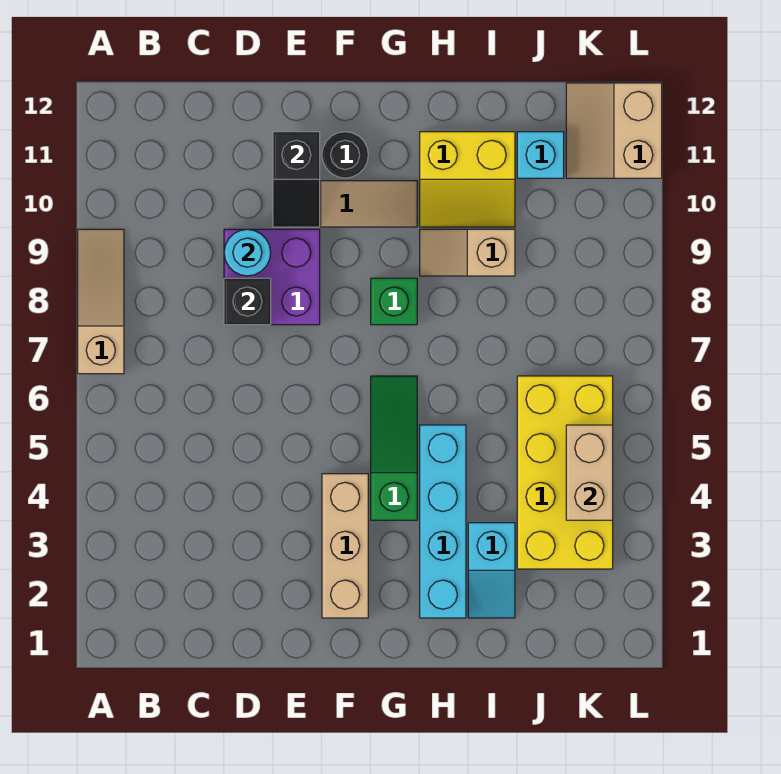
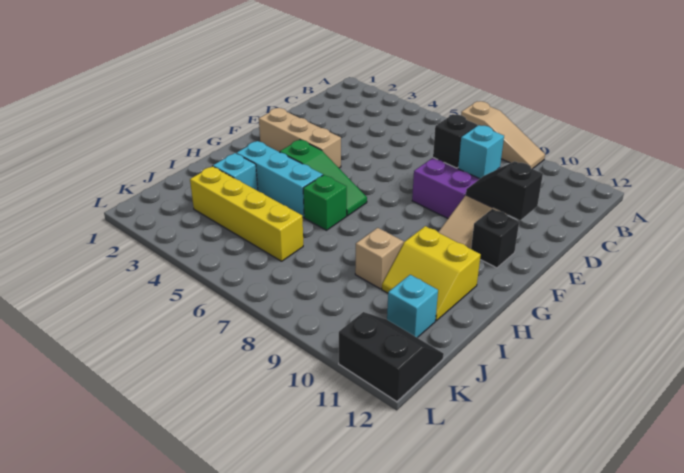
cyan 1x1 round brick [224,229,271,276] -> cyan 1x1 brick [458,125,504,179]
black 1x1 round brick [322,132,368,178] -> black 1x1 brick [471,209,519,268]
green 1x1 brick [371,278,417,325] -> green 1x1 brick moved to [303,175,347,230]
cyan 1x4 brick [420,425,466,618] -> cyan 1x3 brick [237,141,323,217]
yellow 2x2 slope [420,132,515,227] -> yellow 2x2 slope turned to [382,226,481,321]
yellow 2x4 brick [517,376,613,569] -> yellow 1x4 brick [190,166,303,261]
tan 1x2 brick [566,425,613,520] -> none
tan 2x2 slope [566,83,662,178] -> black 2x2 slope [339,312,444,402]

